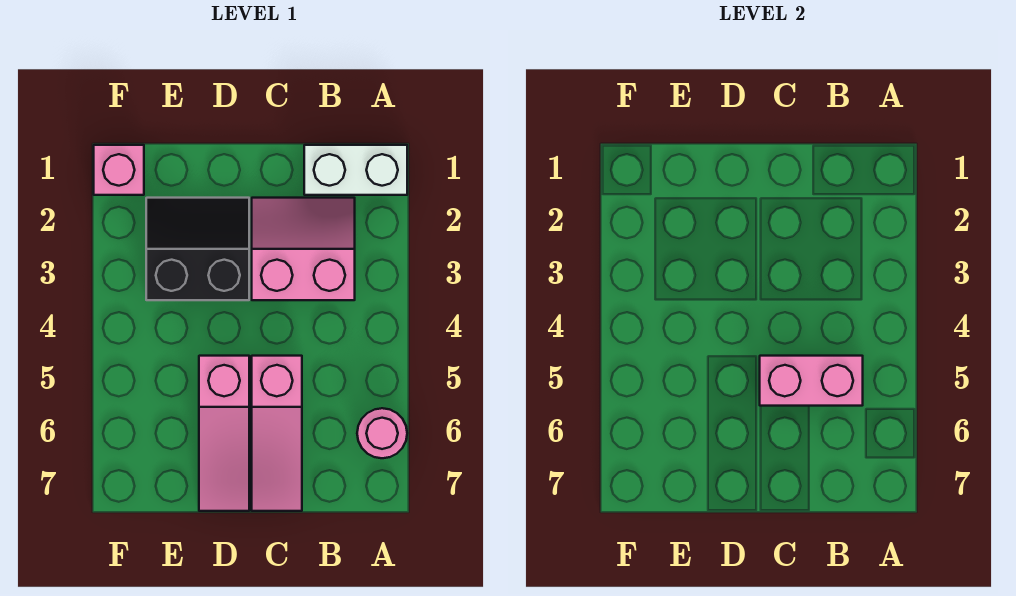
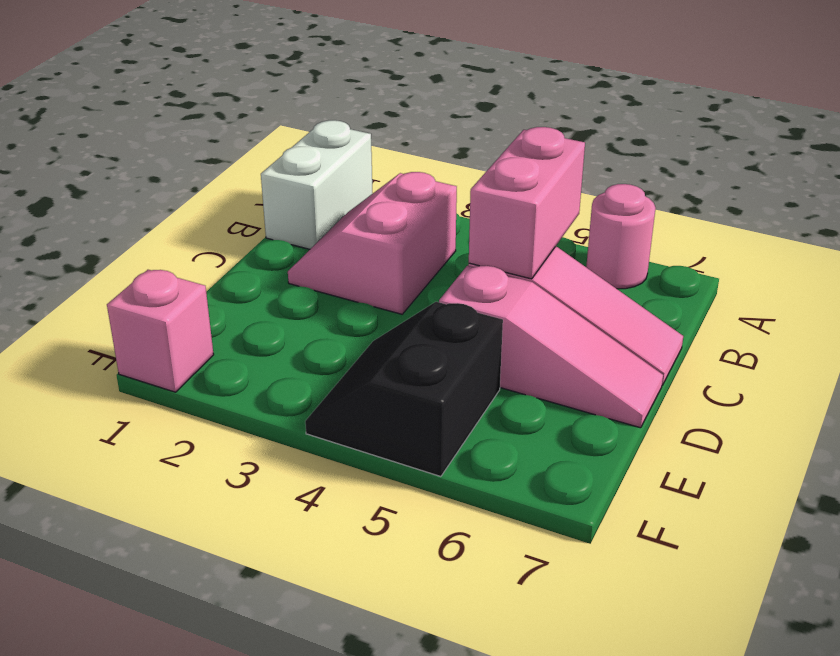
black 2x2 slope [146,198,249,300] -> black 2x2 slope moved to [305,302,503,477]

